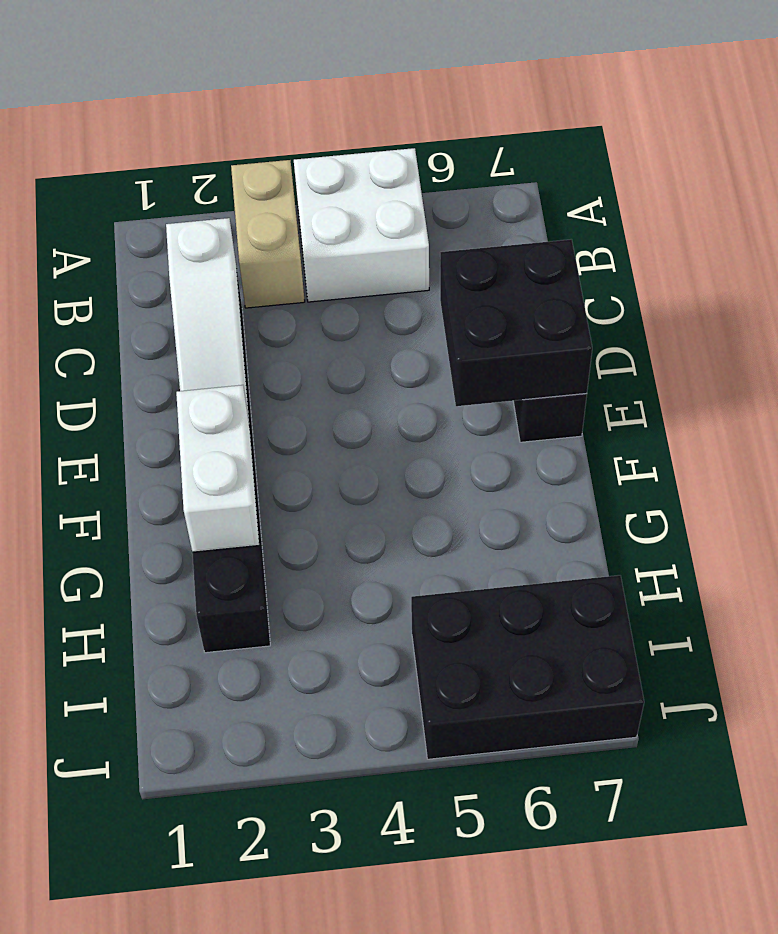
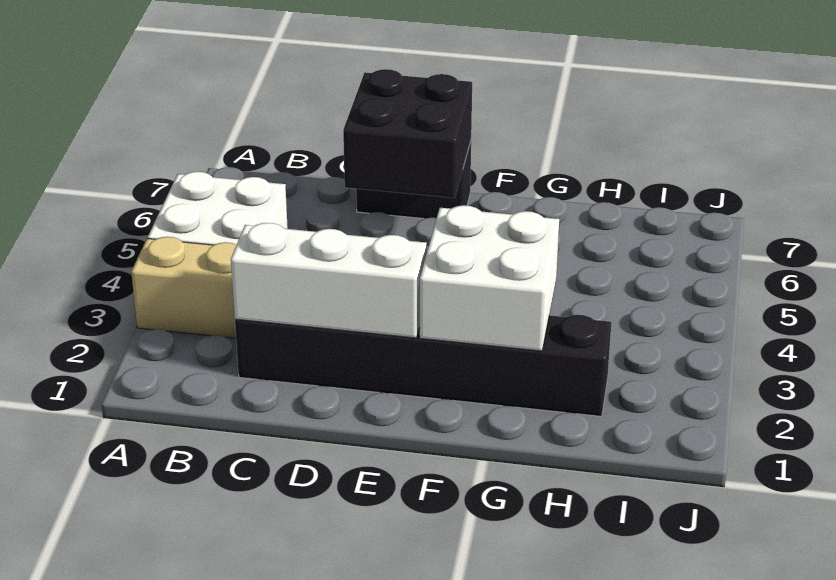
white 1x3 slope [166,218,249,420] -> white 1x3 brick [231,223,427,338]
white 1x2 brick [176,385,259,552] -> white 2x2 brick [420,205,559,351]
black 2x3 brick [411,575,644,759] -> none

